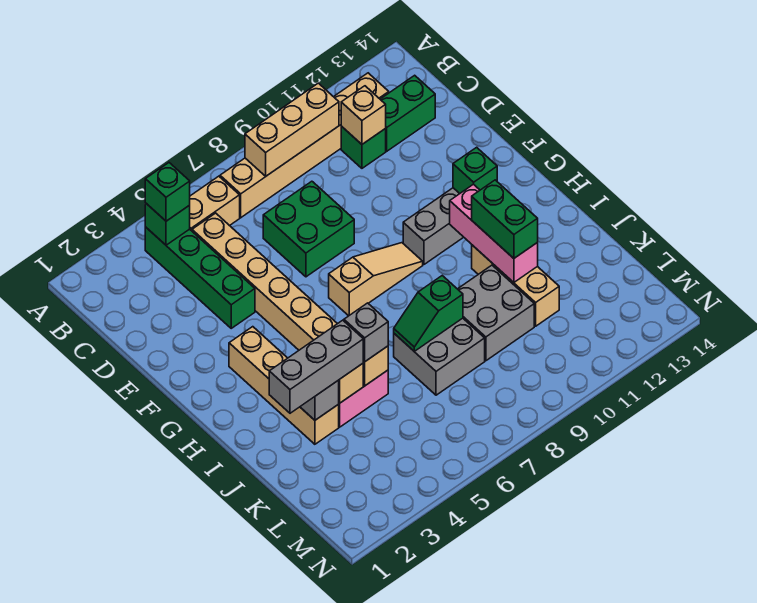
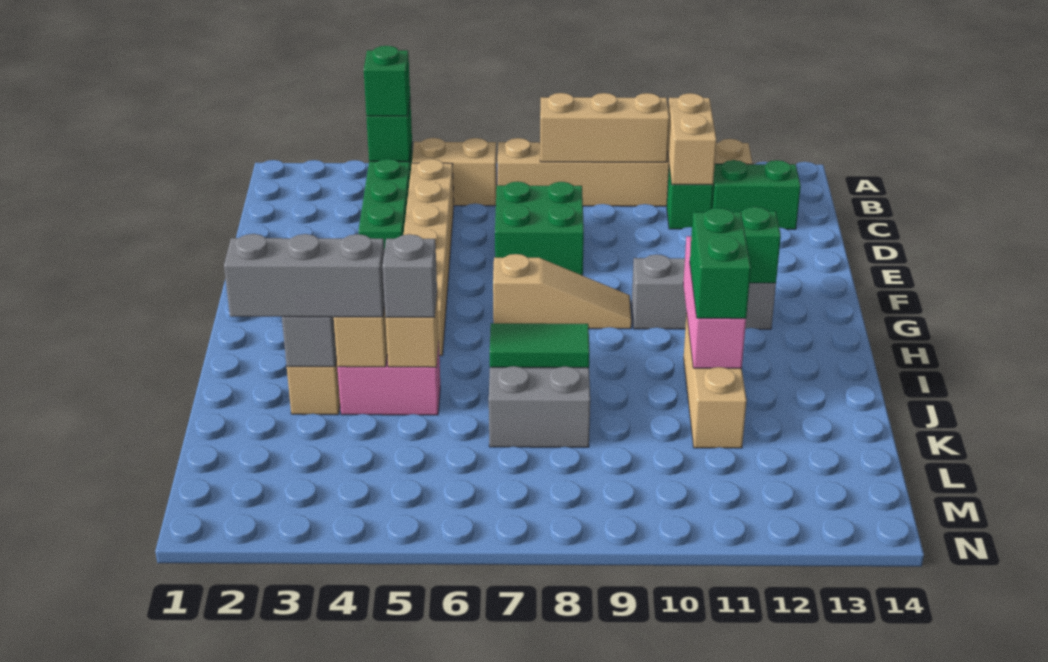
tan 1x1 brick [341,86,386,144] -> tan 1x2 brick [668,93,716,185]
green 1x2 slope [394,276,463,351] -> green 1x2 tile [490,323,590,368]
grey 2x2 brick [458,265,534,361] -> none

